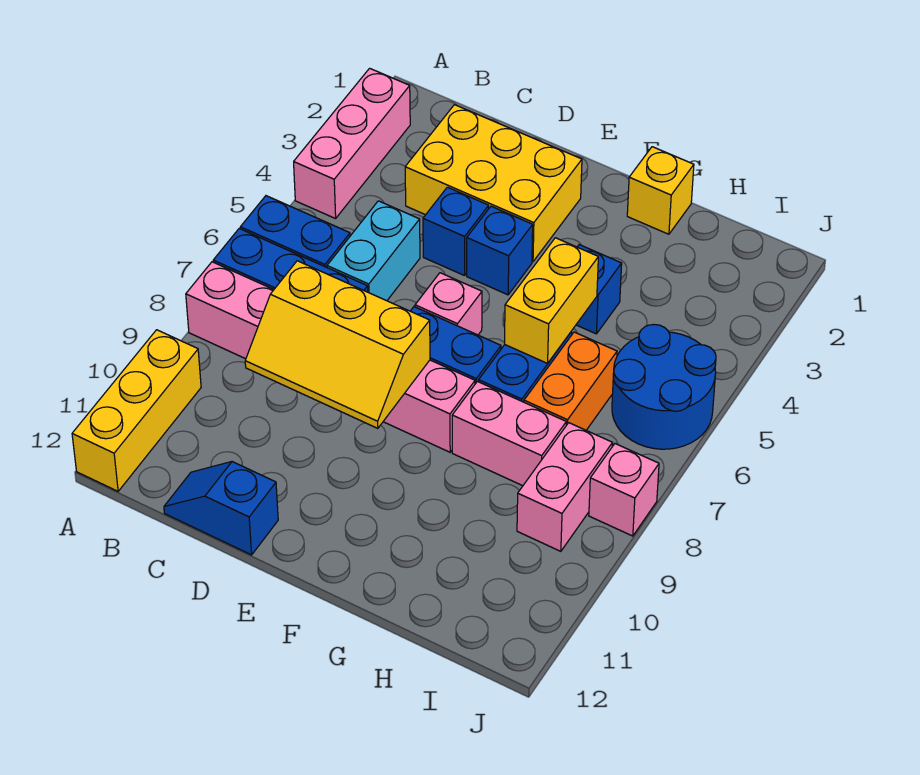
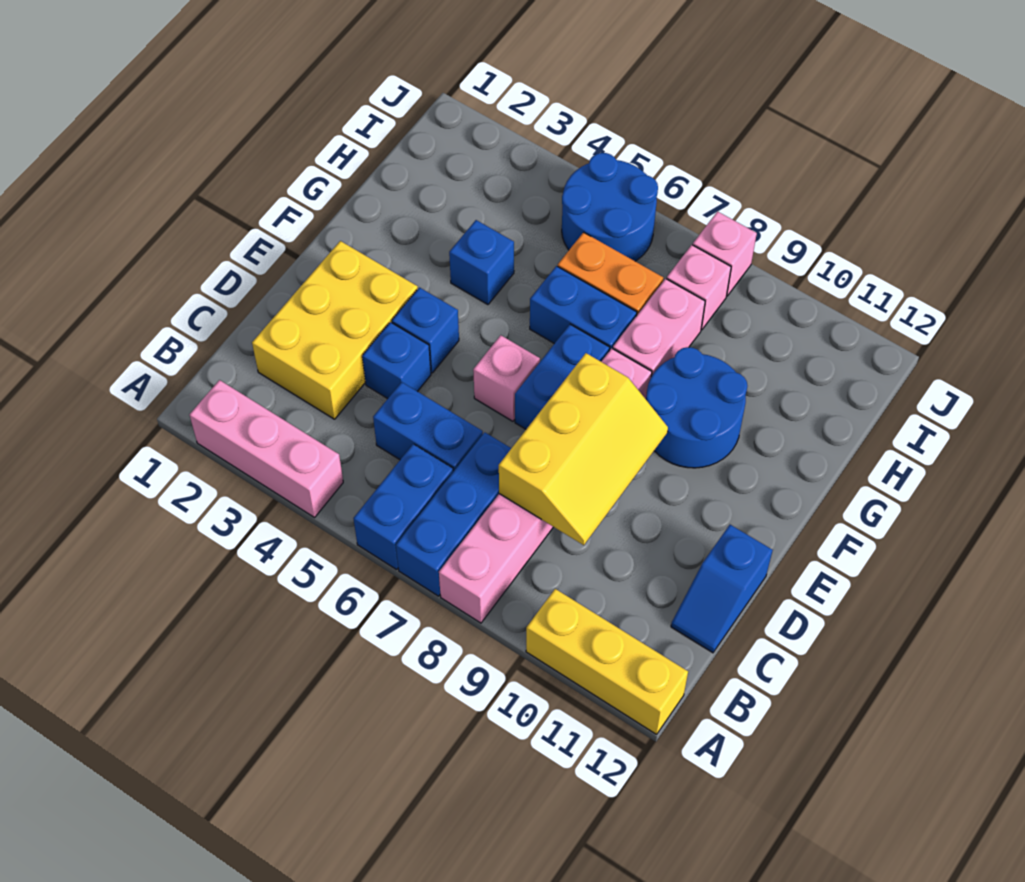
cyan 1x2 brick [327,201,420,301] -> blue 1x2 brick [373,382,483,472]
none -> blue 2x2 round brick [646,347,747,468]
yellow 1x1 brick [627,147,694,234] -> none
yellow 1x2 brick [505,238,598,363] -> none
pink 1x2 brick [517,423,613,551] -> pink 1x1 brick [667,245,731,330]

